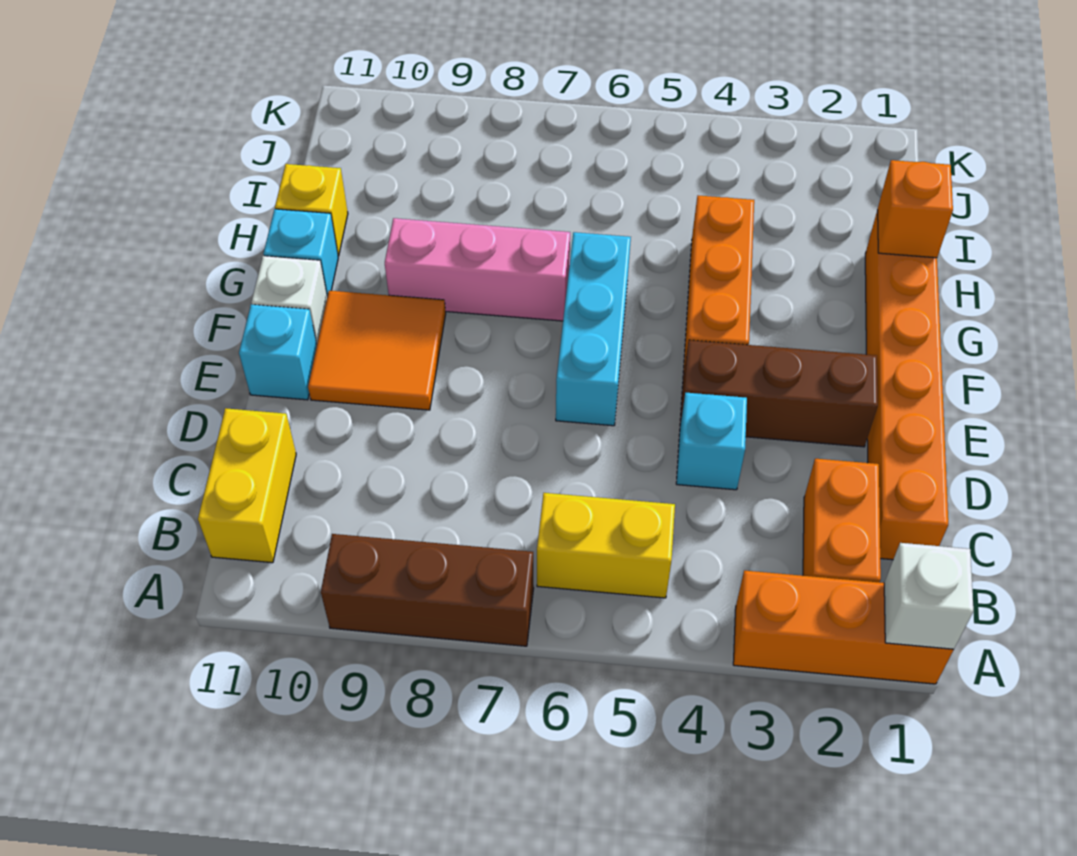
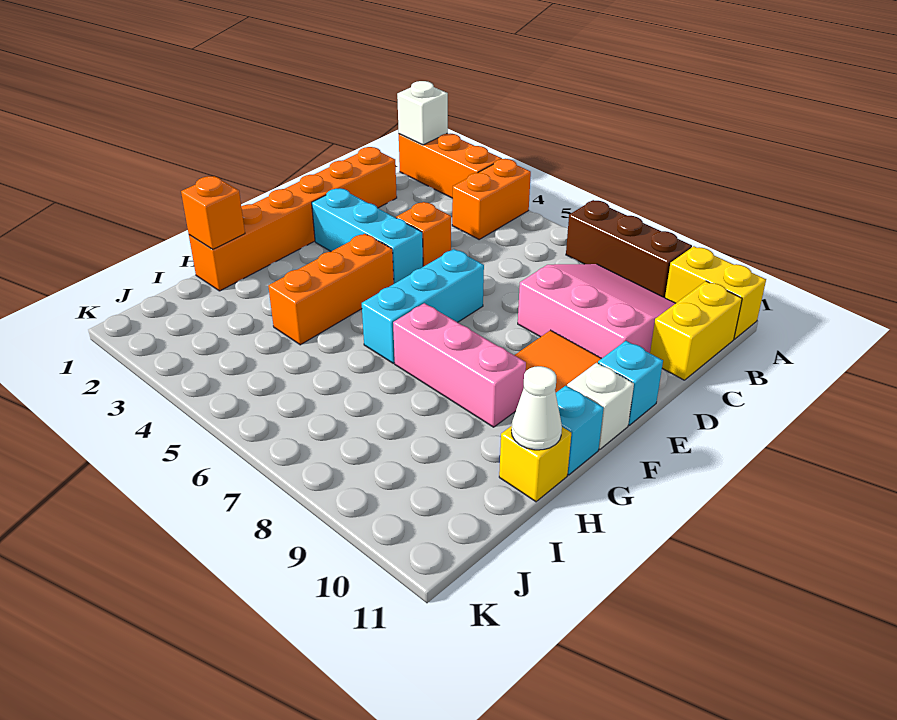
orange 1x2 brick [803,459,881,582] -> orange 1x2 brick moved to [452,159,531,239]
yellow 1x2 brick [537,493,675,598] -> yellow 1x2 brick moved to [665,246,766,339]
none -> pink 3x3 slope [518,264,676,358]
cyan 1x1 brick [676,393,747,490] -> orange 1x1 brick [396,202,451,267]
brown 1x3 brick [680,340,878,447] -> cyan 1x3 brick [312,188,423,284]
none -> white 1x1 cone [512,366,562,450]

